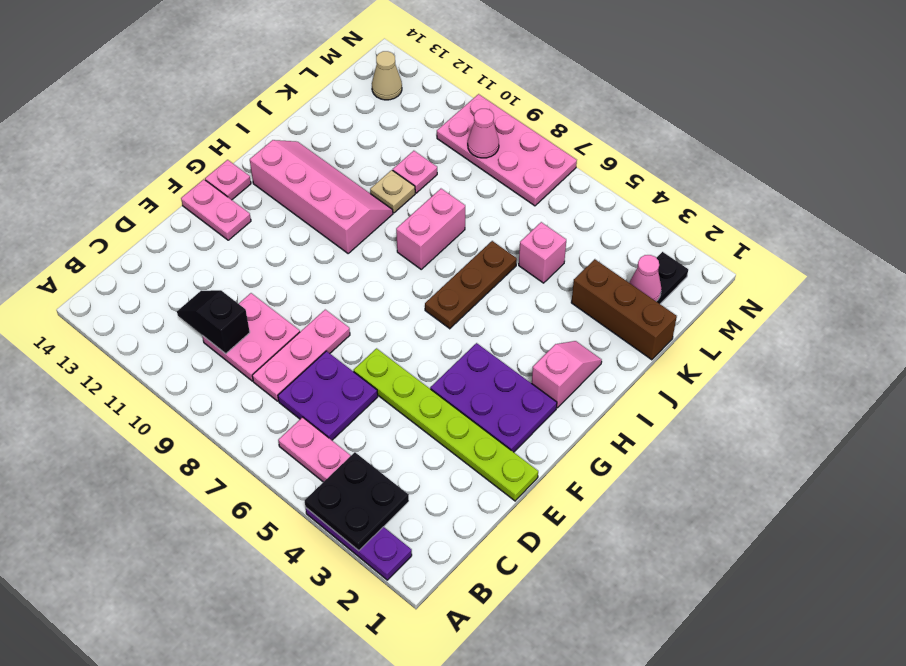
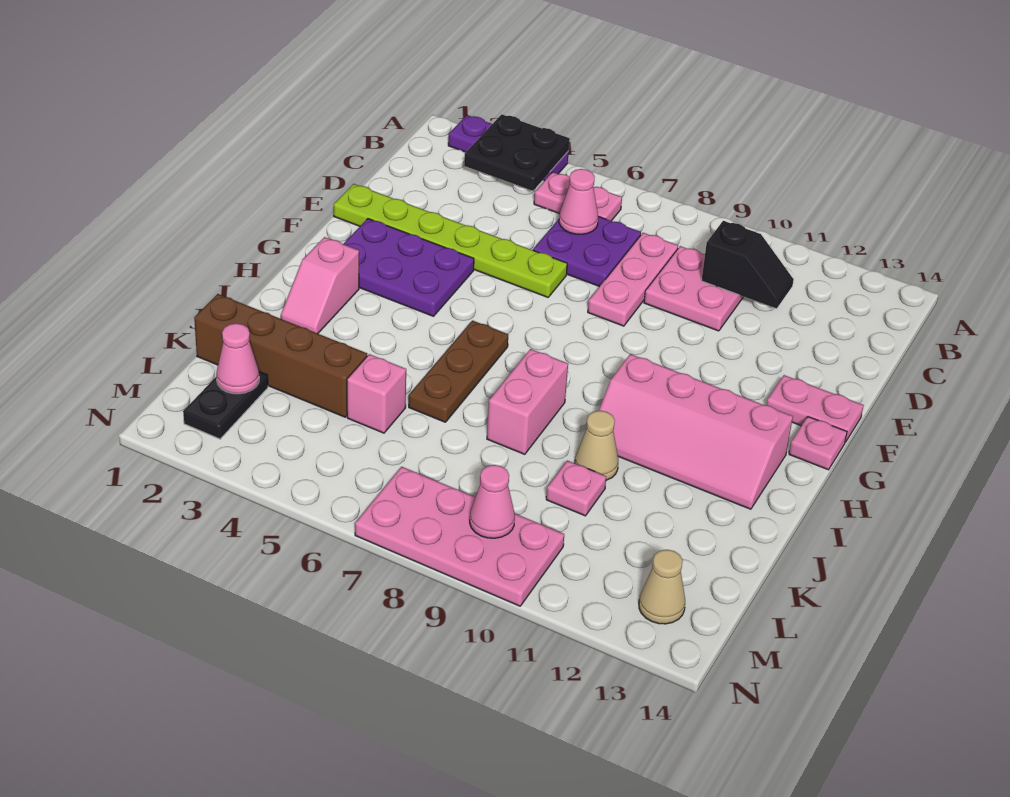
none -> pink 1x1 cone [559,169,598,234]
tan 1x1 plate [370,170,415,213] -> tan 1x1 cone [575,411,618,480]
brown 1x3 brick [571,259,677,360] -> brown 1x4 brick [194,294,367,417]

